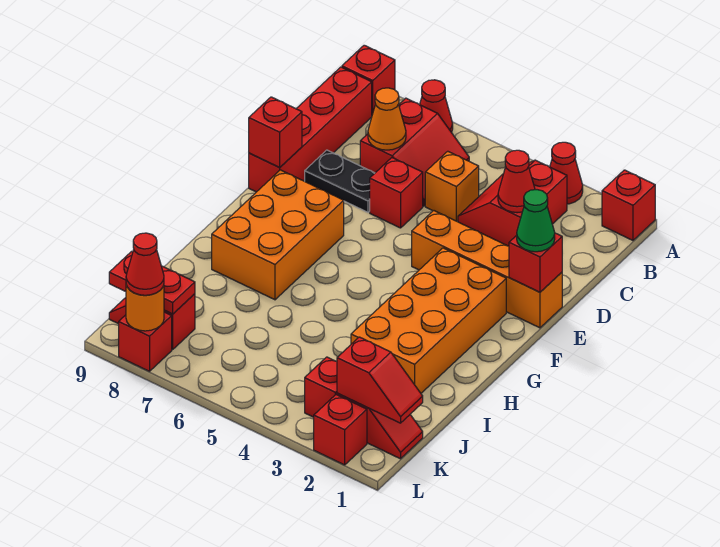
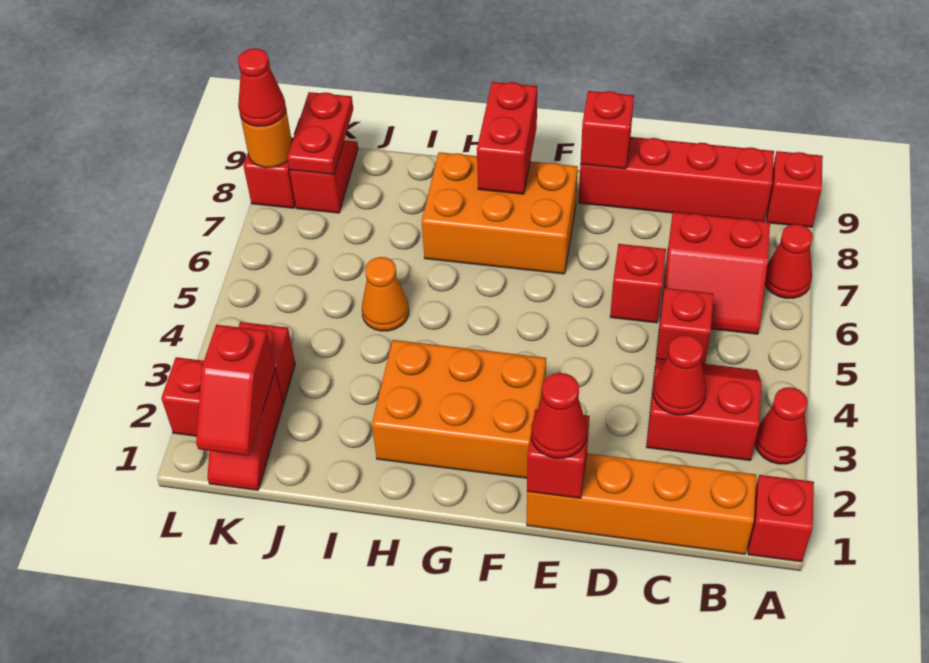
orange 1x1 brick [425,151,479,221] -> red 1x1 brick [656,288,714,364]
orange 1x1 cone [368,88,406,150] -> orange 1x1 cone moved to [362,257,409,331]
black 1x2 plate [305,150,375,212] -> none
orange 1x4 brick [412,211,562,328] -> orange 1x4 brick turned to [527,453,756,554]
green 1x1 cone [517,190,555,252] -> red 1x1 cone [531,373,587,458]
orange 2x4 brick [351,248,506,393] -> orange 2x3 brick [372,340,546,478]
none -> red 1x2 brick [477,82,537,194]

